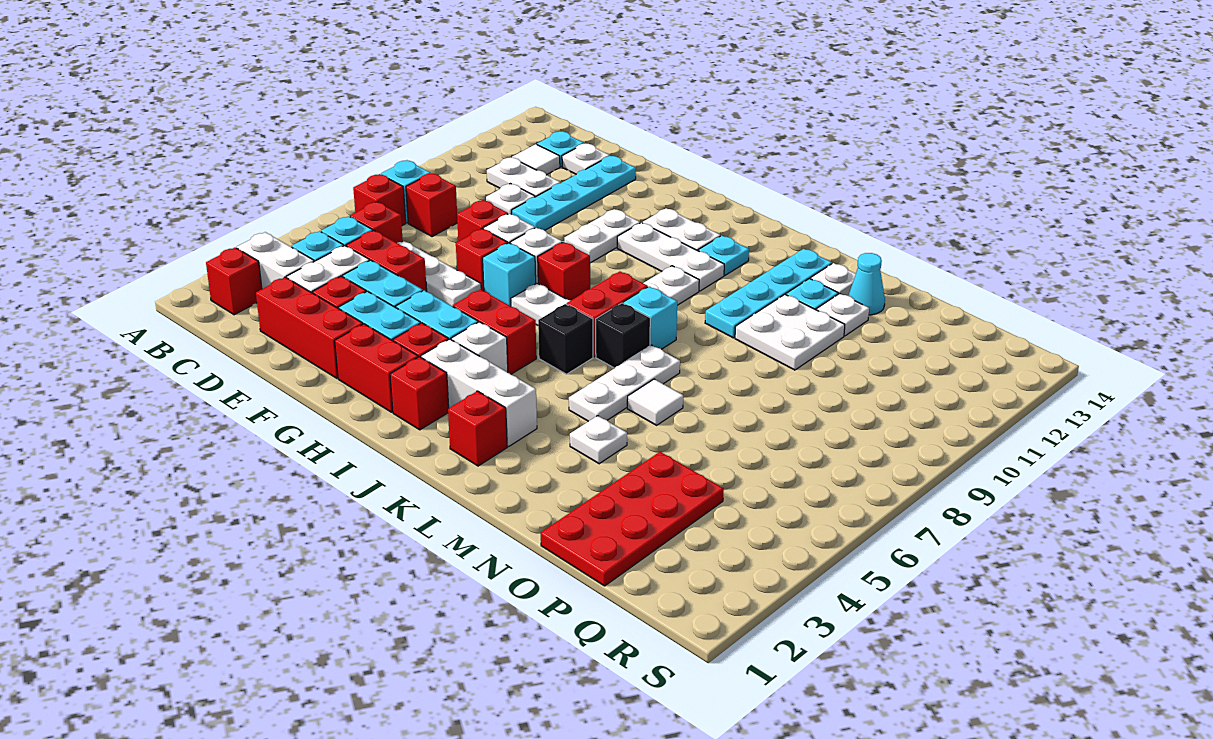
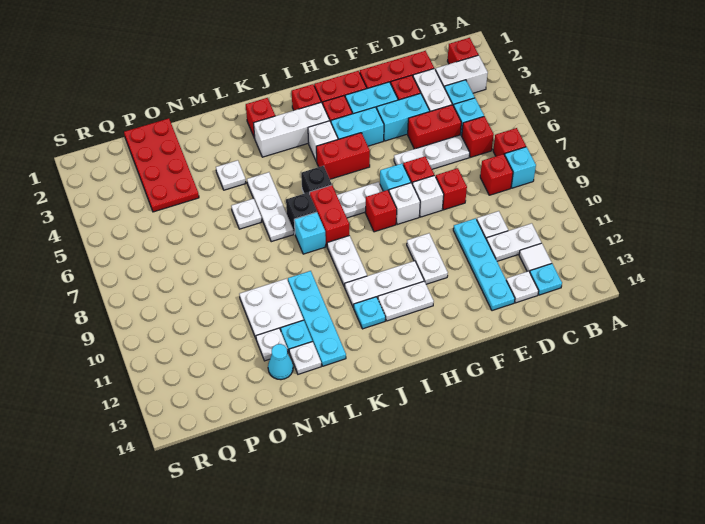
white 1x1 tile [627,379,683,425] -> white 1x1 plate [231,199,262,229]

